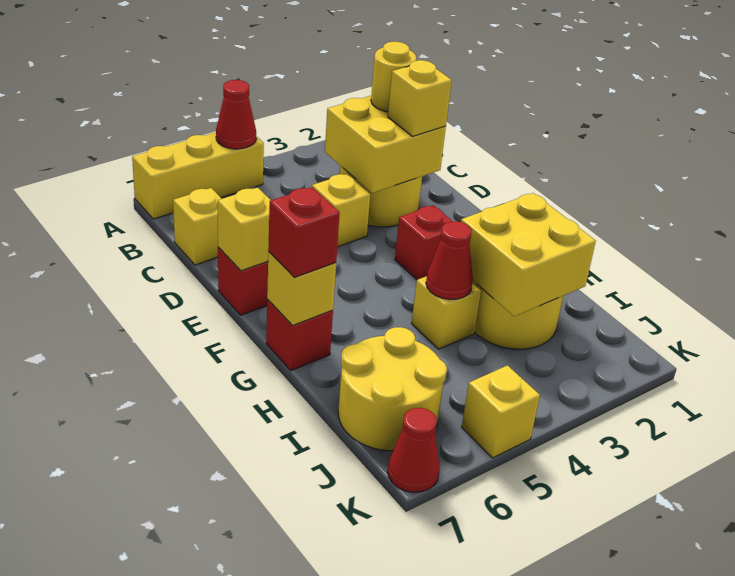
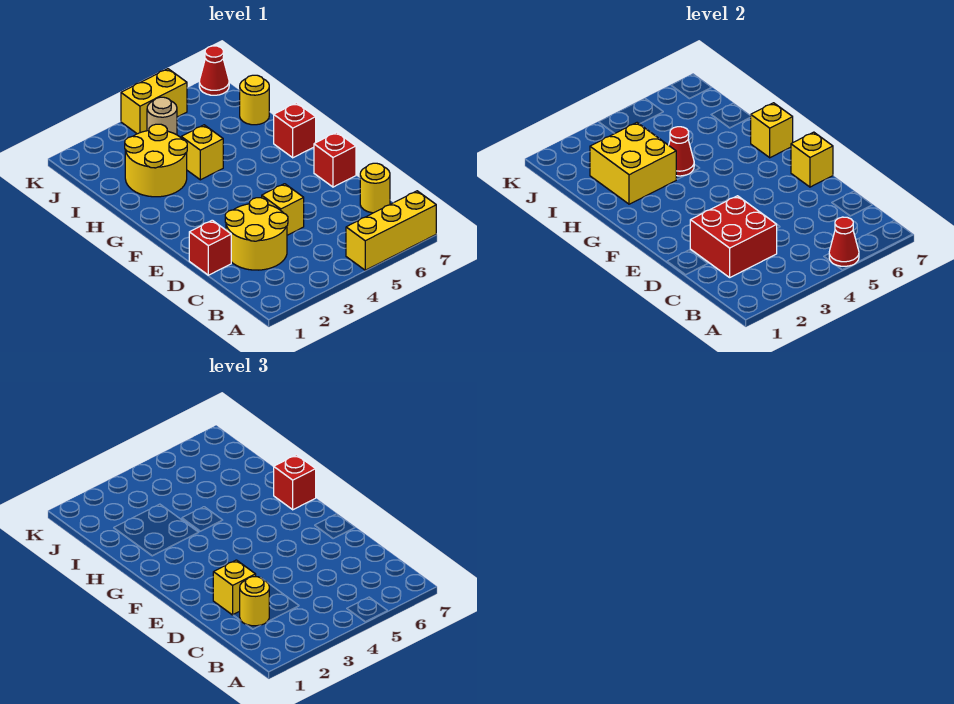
yellow 2x2 brick [325,96,446,193] -> red 2x2 brick [690,196,777,277]
yellow 1x1 brick [173,188,222,265] -> yellow 1x1 round brick [360,163,390,213]
red 1x1 brick [395,205,452,280] -> red 1x1 brick moved to [189,220,231,275]
yellow 2x2 round brick [338,327,447,451] -> yellow 1x1 round brick [240,75,269,125]
none -> tan 1x1 round brick [147,97,177,135]
yellow 1x1 brick [462,365,540,458] -> yellow 1x2 brick [121,69,187,134]

